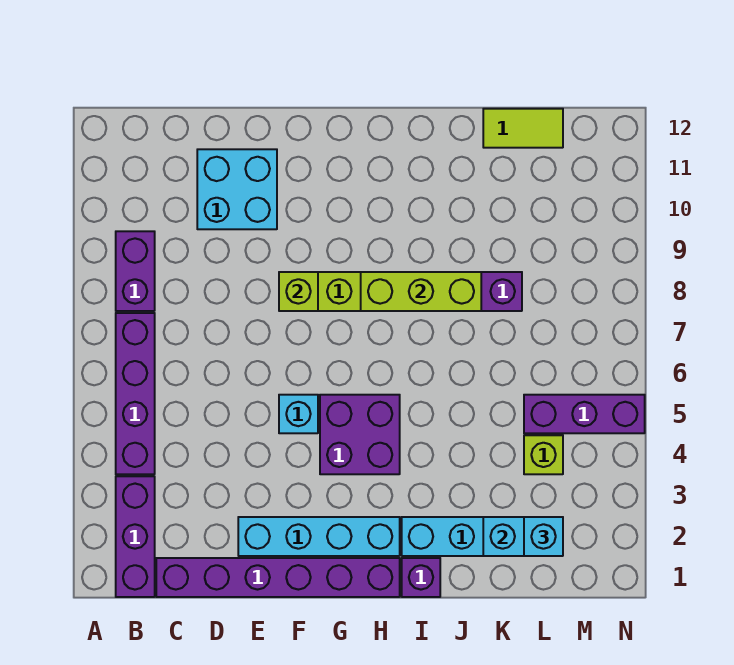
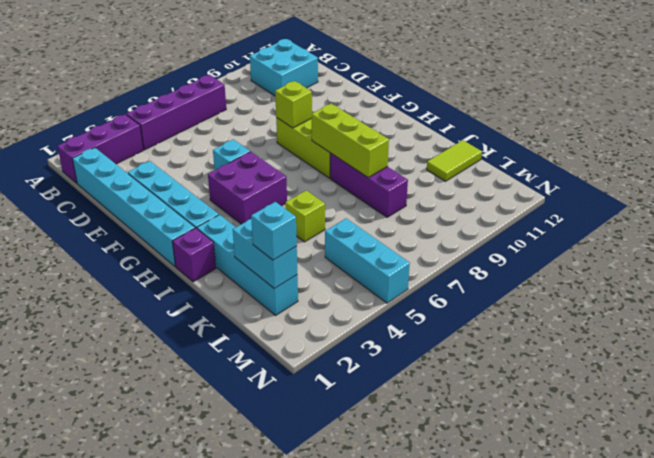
purple 1x2 brick [116,231,155,311] -> none
purple 1x6 brick [156,558,400,597] -> cyan 1x6 brick [72,148,195,266]
cyan 2x2 brick [197,149,277,229] -> cyan 2x2 brick moved to [250,39,318,96]
lime 1x2 tile [483,109,563,148] -> lime 1x2 tile turned to [427,140,482,181]
lime 1x1 brick [524,435,563,474] -> lime 1x1 brick moved to [285,190,325,242]
purple 1x3 brick [524,395,645,433] -> cyan 1x3 brick [325,218,410,303]

